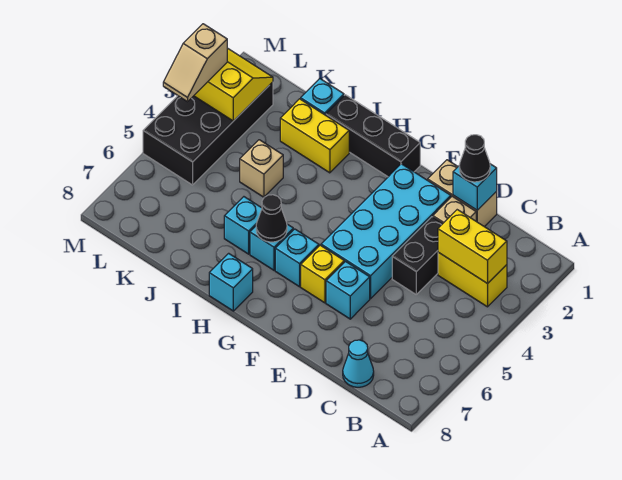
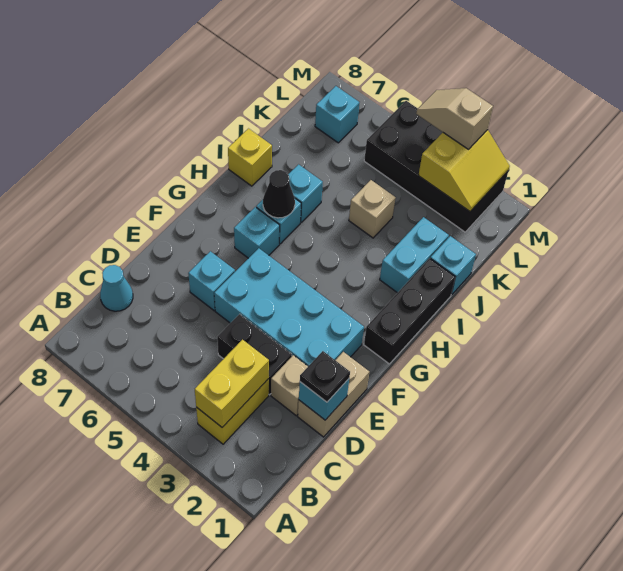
black 1x1 cone [459,135,490,182] -> black 1x1 plate [300,351,350,402]
yellow 1x1 brick [301,245,344,303] -> yellow 1x1 brick moved to [228,129,272,186]
cyan 1x1 brick [209,253,253,311] -> cyan 1x1 brick moved to [315,86,359,143]
yellow 1x2 brick [280,99,349,173] -> cyan 1x2 brick [380,217,449,293]

